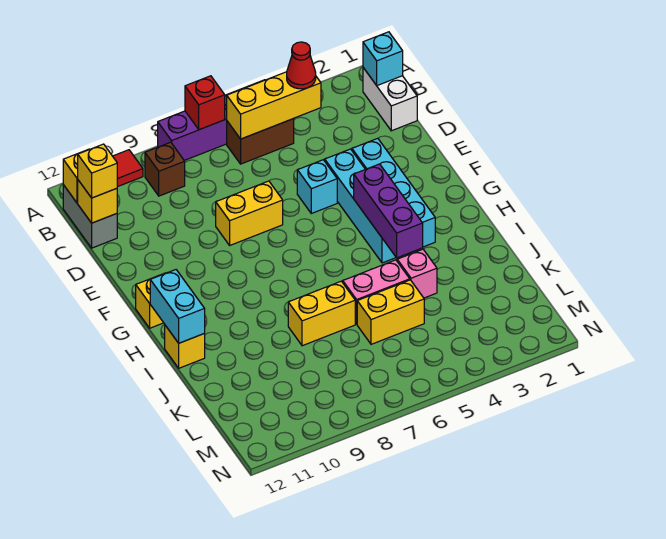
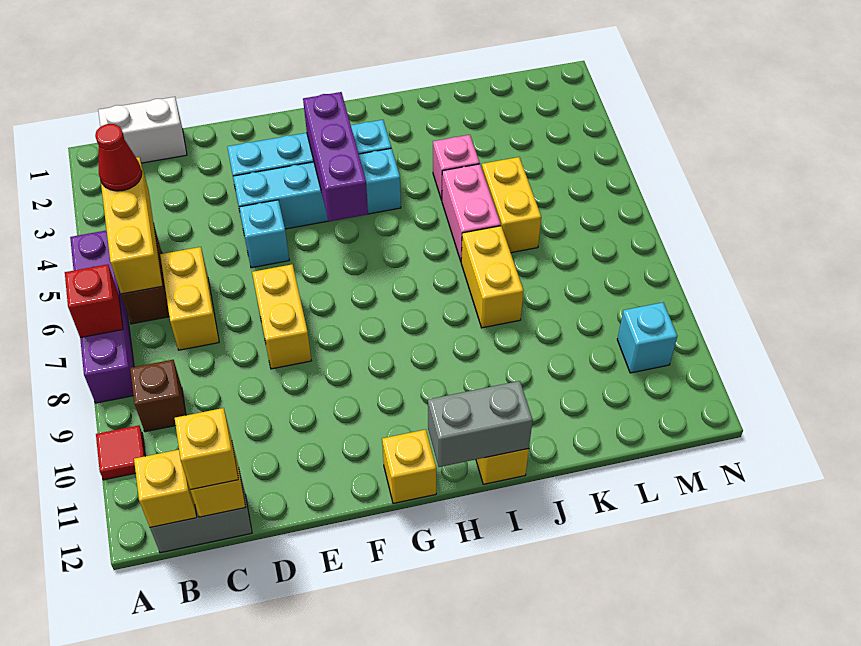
cyan 1x1 brick [363,32,403,86] -> cyan 1x1 brick moved to [617,302,677,373]
none -> yellow 1x2 brick [160,247,219,350]
purple 1x3 brick [354,164,423,258] -> purple 1x3 brick turned to [303,92,368,222]
cyan 1x2 brick [150,270,205,343] -> grey 1x2 brick [428,381,533,467]

